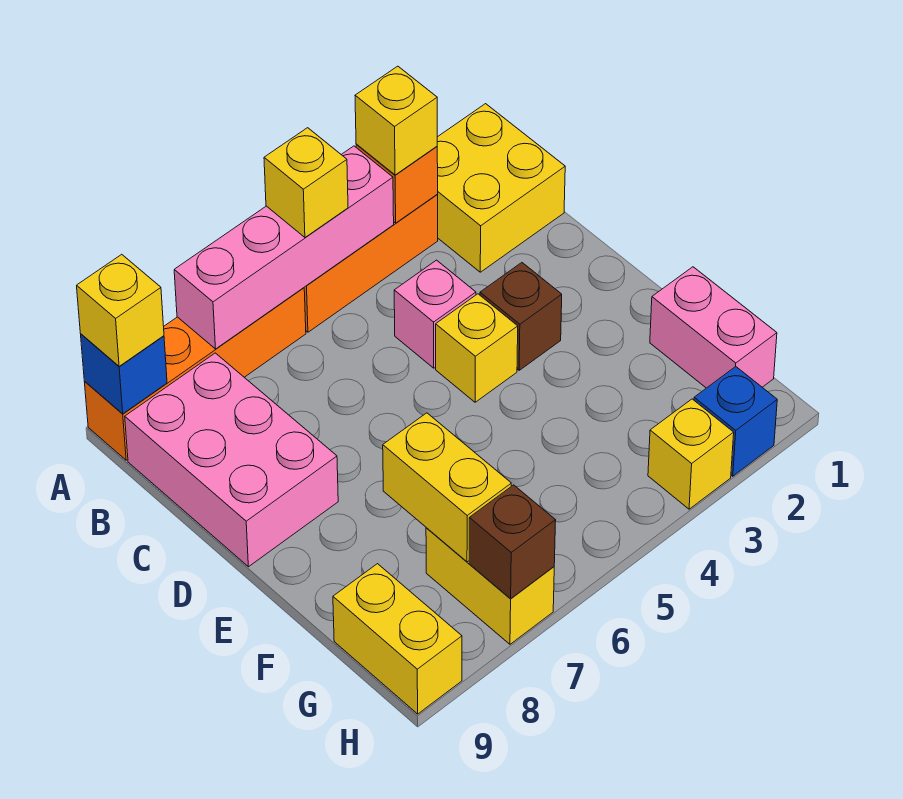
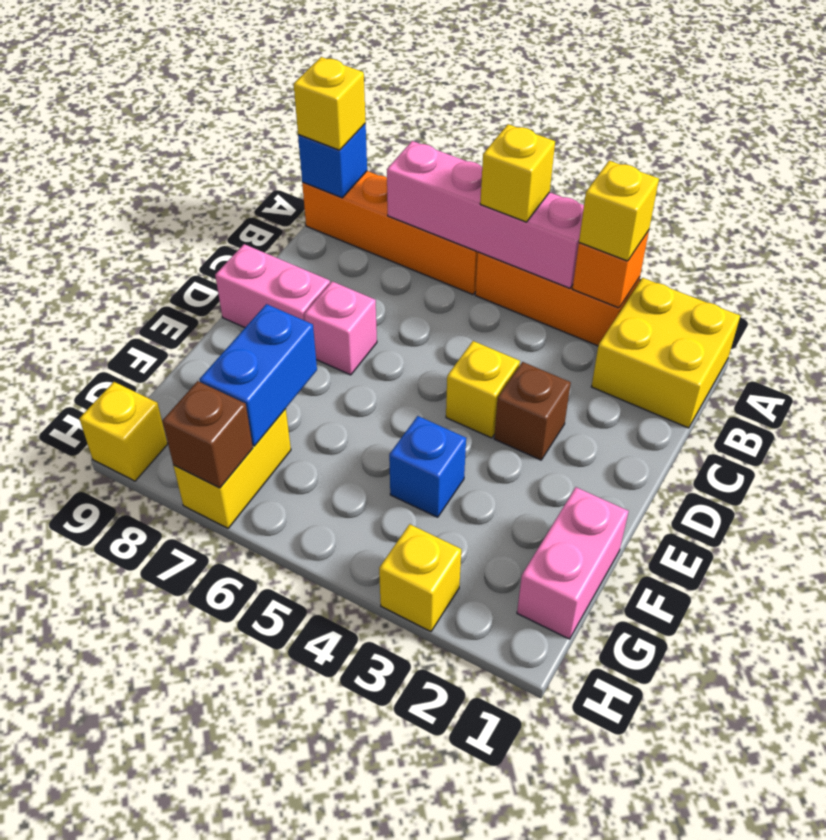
pink 2x3 brick [125,353,338,567] -> pink 1x2 brick [215,244,330,328]
pink 1x1 brick [394,260,476,368] -> pink 1x1 brick moved to [304,281,377,375]
yellow 1x2 brick [383,413,511,562] -> blue 1x2 brick [199,304,317,446]
yellow 1x2 brick [333,564,462,714] -> yellow 1x1 brick [79,382,168,481]
blue 1x1 brick [694,367,777,476] -> blue 1x1 brick moved to [389,416,466,517]

